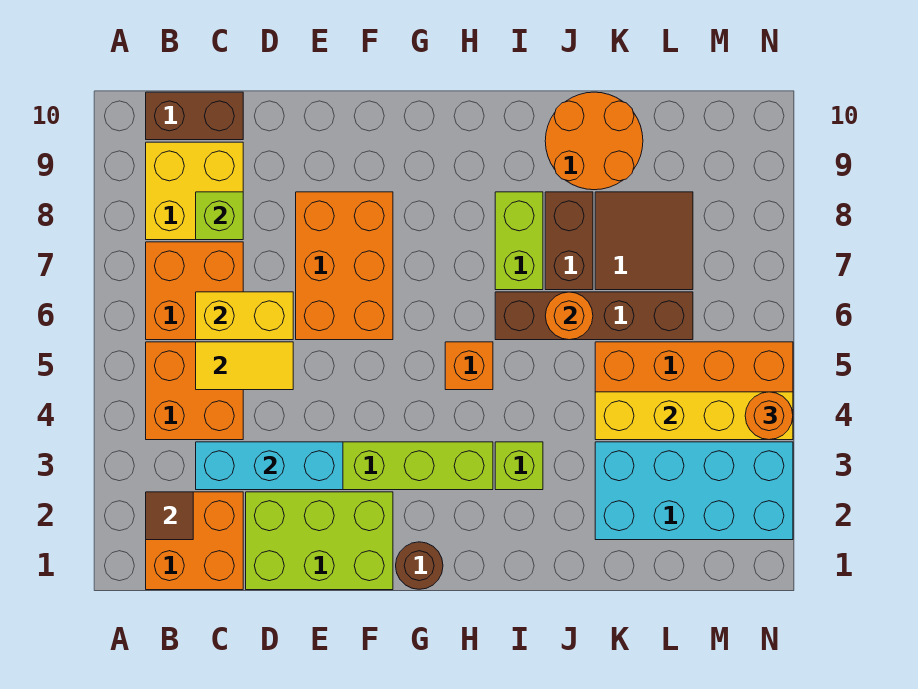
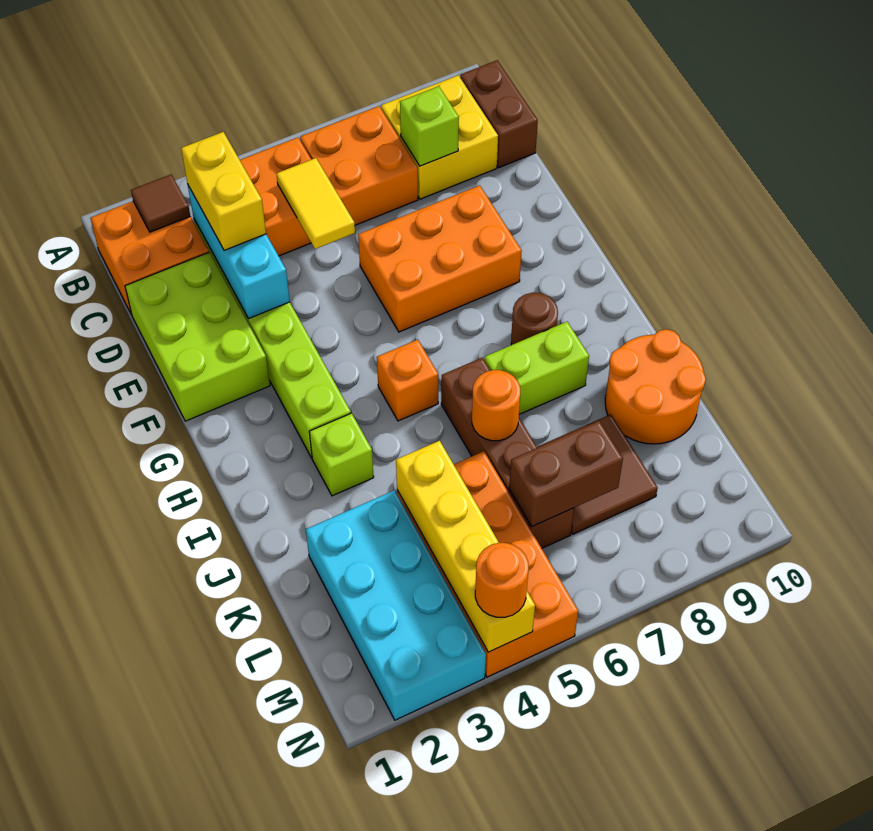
yellow 1x2 brick [196,292,293,340] -> yellow 1x2 brick moved to [181,132,266,250]
brown 1x1 round brick [396,542,443,589] -> brown 1x1 round brick moved to [511,293,558,345]
brown 1x2 brick [545,192,593,290] -> brown 1x2 brick moved to [509,421,623,527]

